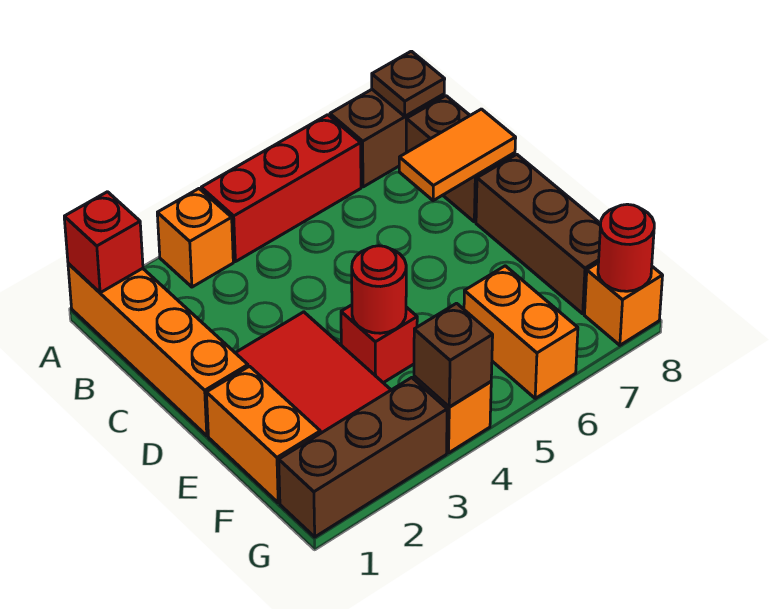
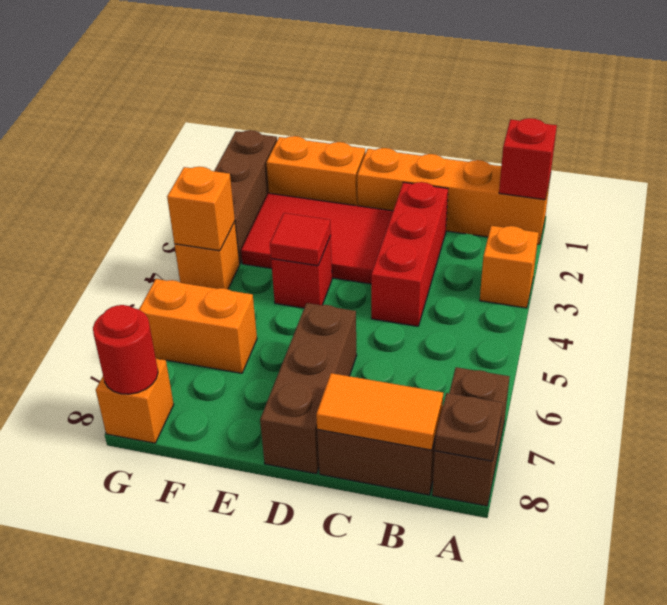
red 1x3 brick [201,115,361,262] -> red 1x3 brick moved to [371,182,448,326]
orange 1x2 tile [399,109,516,201] -> orange 1x2 tile turned to [316,373,443,450]
brown 1x3 brick [476,154,601,314] -> brown 1x3 brick turned to [260,303,357,474]
red 1x1 round brick [352,246,406,333] -> red 1x1 tile [270,213,331,266]
brown 1x1 brick [414,303,493,407] -> orange 1x1 brick [167,167,235,251]

